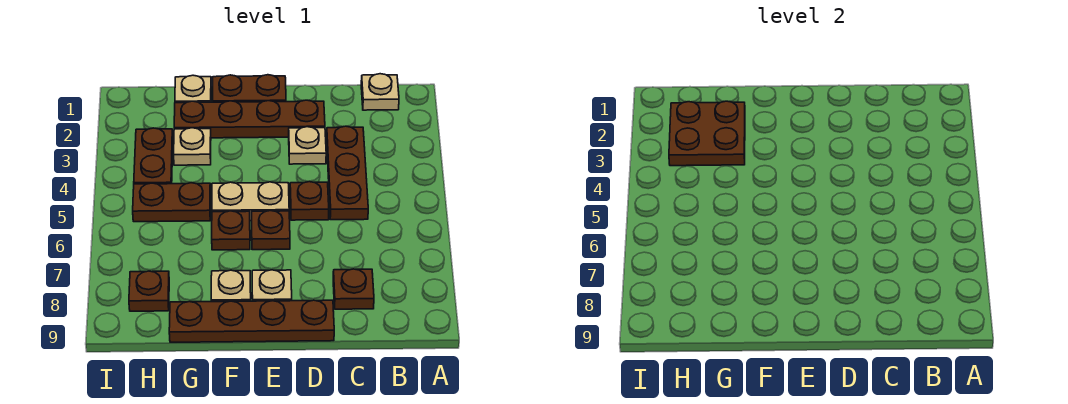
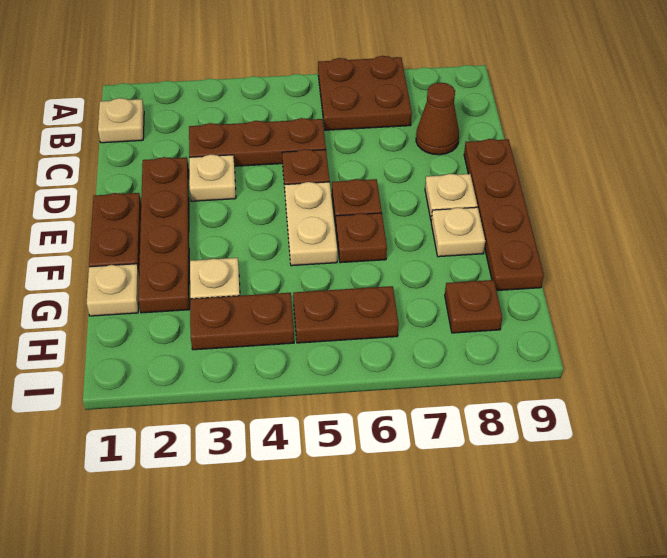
brown 1x1 plate [333,269,374,309] -> brown 1x1 cone [416,83,459,155]
brown 2x2 plate [669,101,745,166] -> brown 2x2 plate moved to [318,56,412,130]
brown 1x2 plate [133,183,210,222] -> brown 1x2 plate turned to [293,286,399,343]

